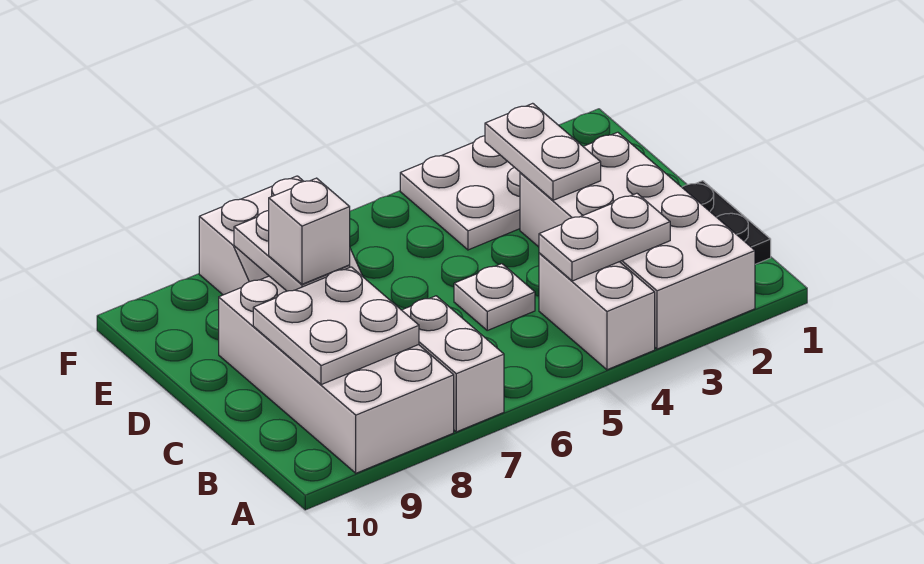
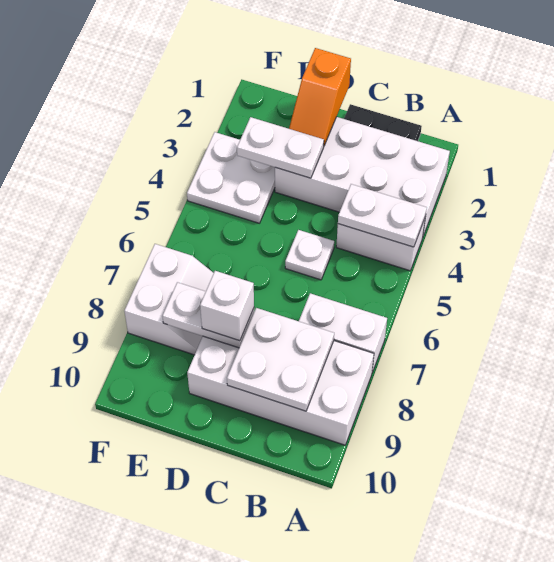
white 1x2 plate [539,193,670,281] -> white 1x2 plate turned to [338,184,427,247]
none -> orange 1x2 slope [289,48,351,145]

